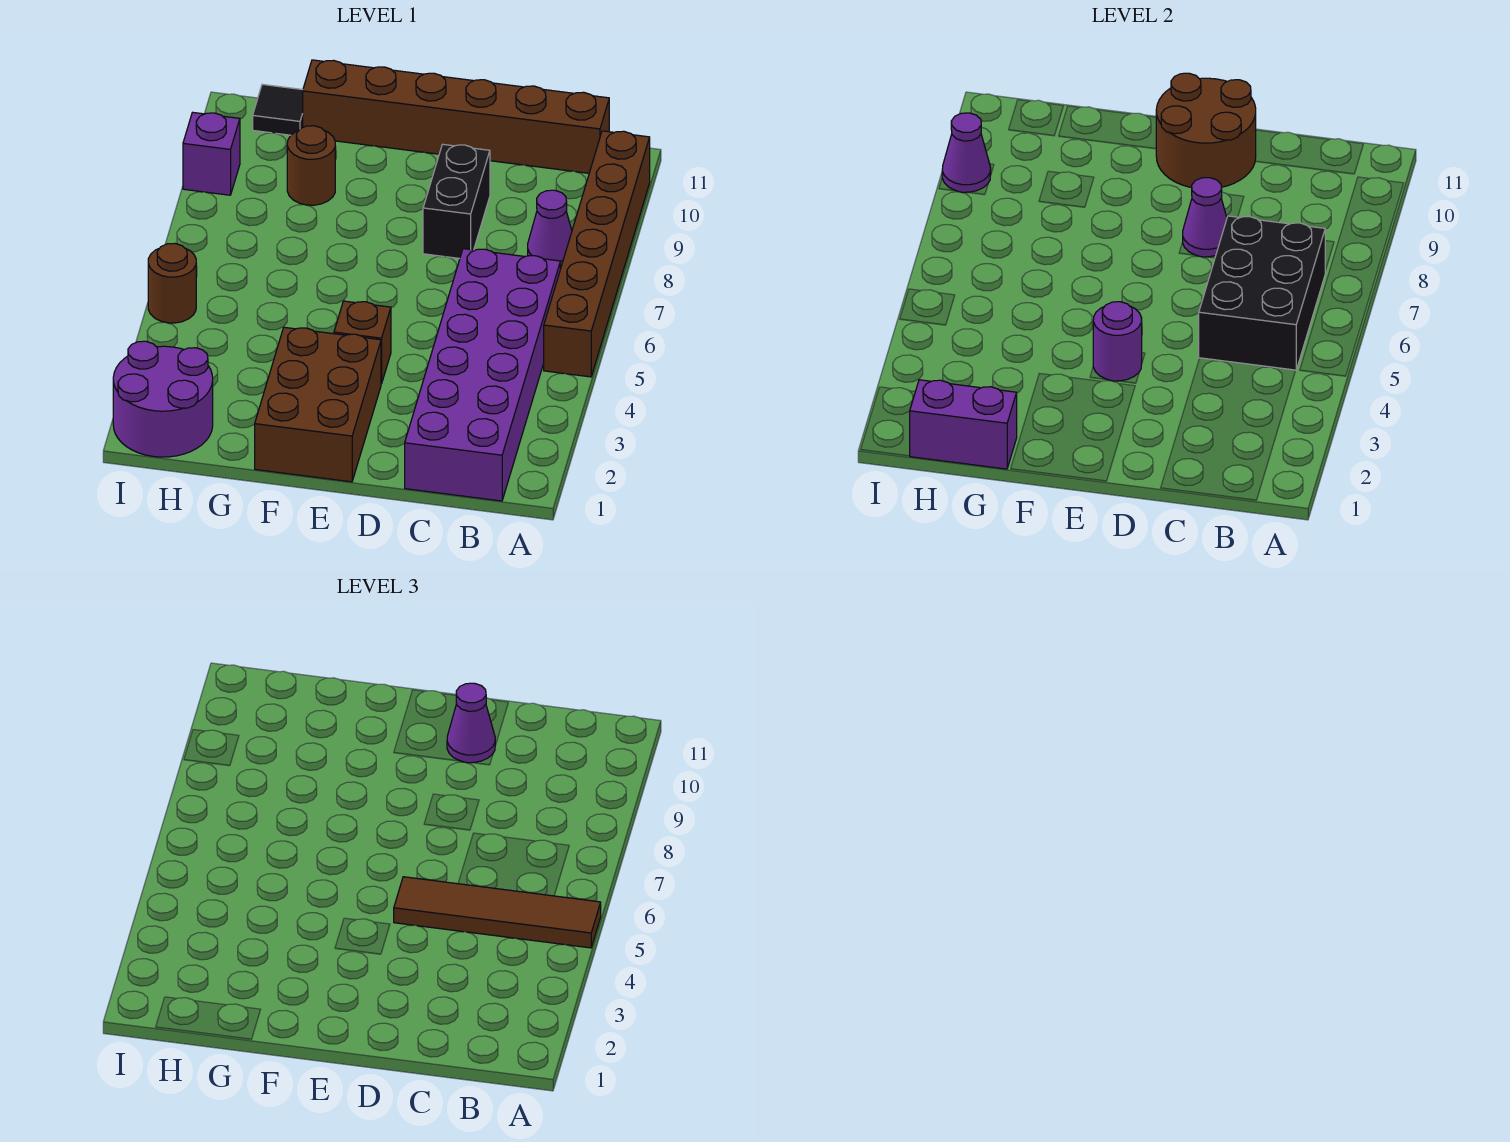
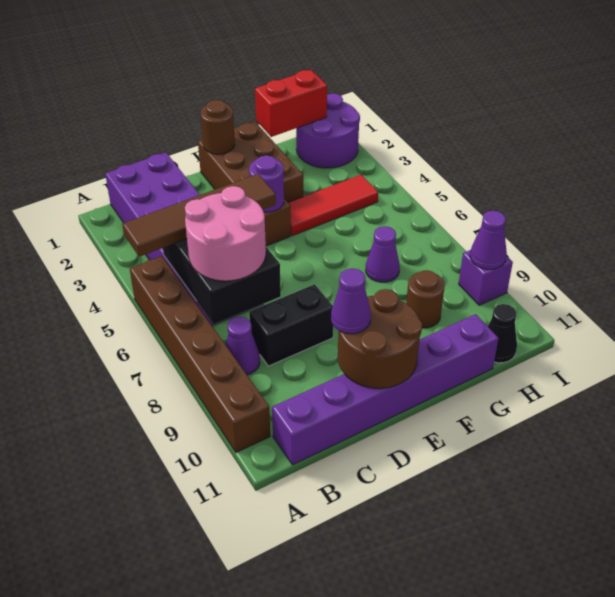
none -> pink 2x2 round brick [185,186,266,281]
brown 1x6 brick [303,60,609,173] -> purple 1x6 brick [272,314,499,465]
black 1x2 brick [423,144,490,258] -> black 1x2 brick turned to [249,284,333,366]
purple 1x1 cone [1183,178,1227,257] -> purple 1x1 cone moved to [366,226,400,282]
none -> red 1x3 tile [288,175,378,236]
purple 1x2 brick [910,380,1017,469] -> red 1x2 brick [255,70,327,137]
black 1x1 tile [253,84,303,135] -> black 1x1 cone [488,304,517,363]
brown 1x1 round brick [148,244,196,323] -> brown 1x1 round brick moved to [201,100,235,154]

